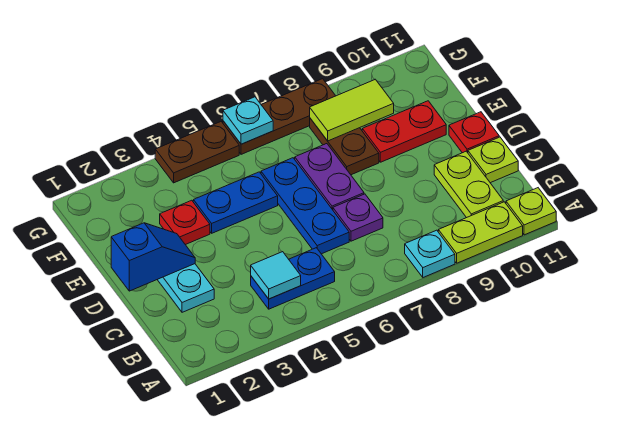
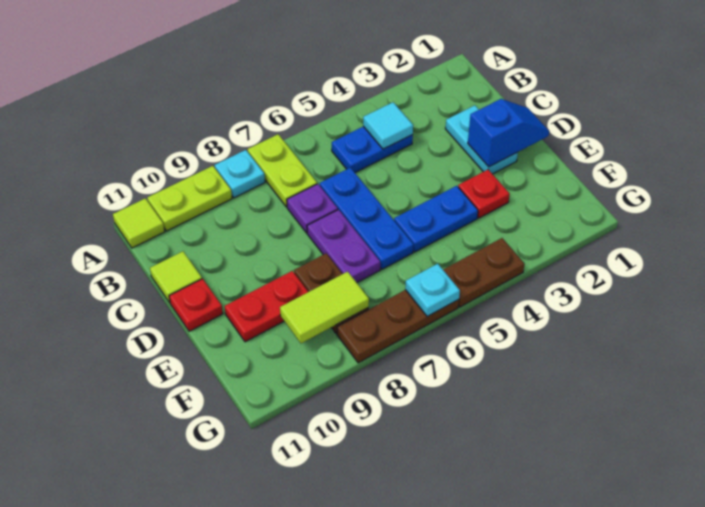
lime 1x1 plate [506,188,556,235] -> lime 1x1 tile [113,198,165,248]
lime 1x2 plate [434,151,503,218] -> lime 1x2 plate moved to [248,134,317,207]
lime 1x1 plate [468,137,518,183] -> lime 1x1 tile [150,251,202,303]
blue 1x2 slope [111,223,195,291] -> blue 1x2 slope turned to [468,99,549,167]

